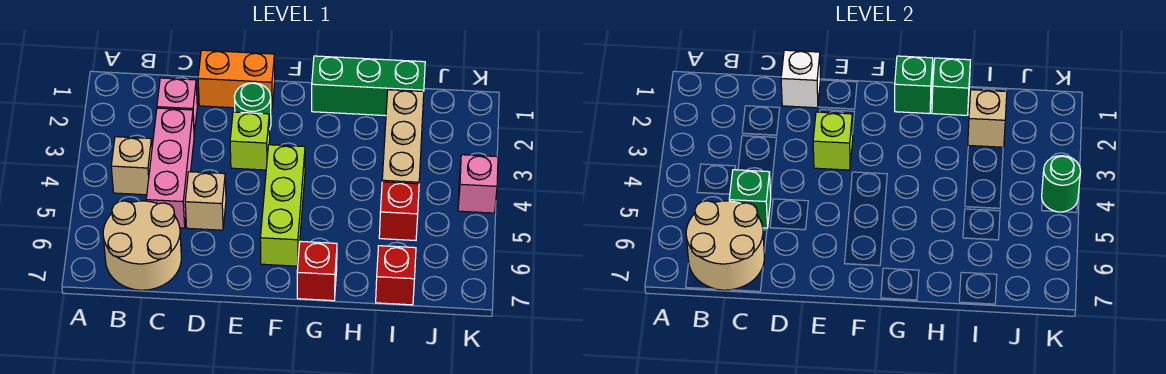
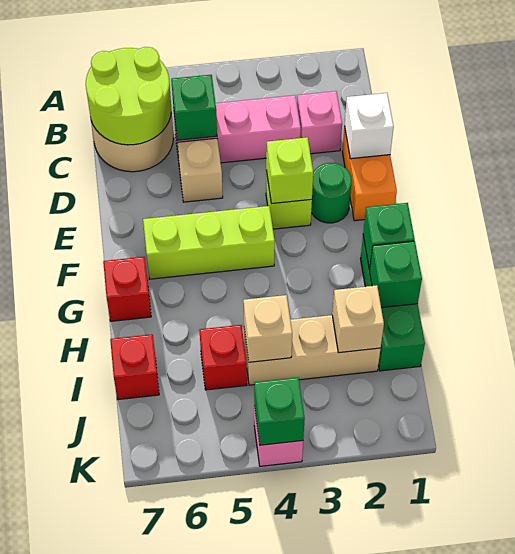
tan 1x1 brick [111,137,152,195] -> tan 1x1 brick moved to [243,295,292,362]
tan 2x2 round brick [686,201,764,290] -> lime 2x2 round brick [86,47,171,145]
green 1x1 round brick [1042,156,1081,212] -> green 1x1 brick [254,378,305,445]

